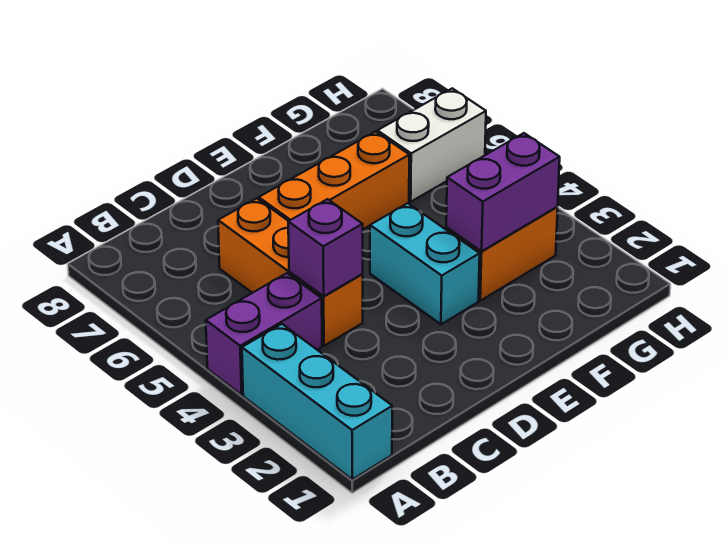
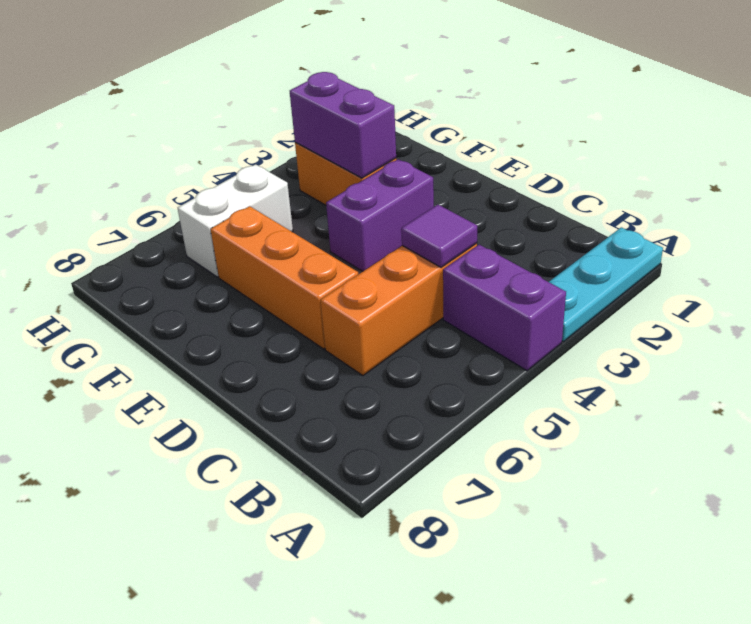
cyan 1x3 brick [242,324,392,479] -> cyan 1x3 plate [549,227,663,342]
purple 1x1 brick [288,199,363,296] -> purple 1x1 tile [401,205,477,267]
cyan 1x2 brick [370,203,480,324] -> purple 1x2 brick [326,159,434,271]
white 1x2 brick [377,88,486,202] -> white 1x2 brick turned to [178,164,293,277]

